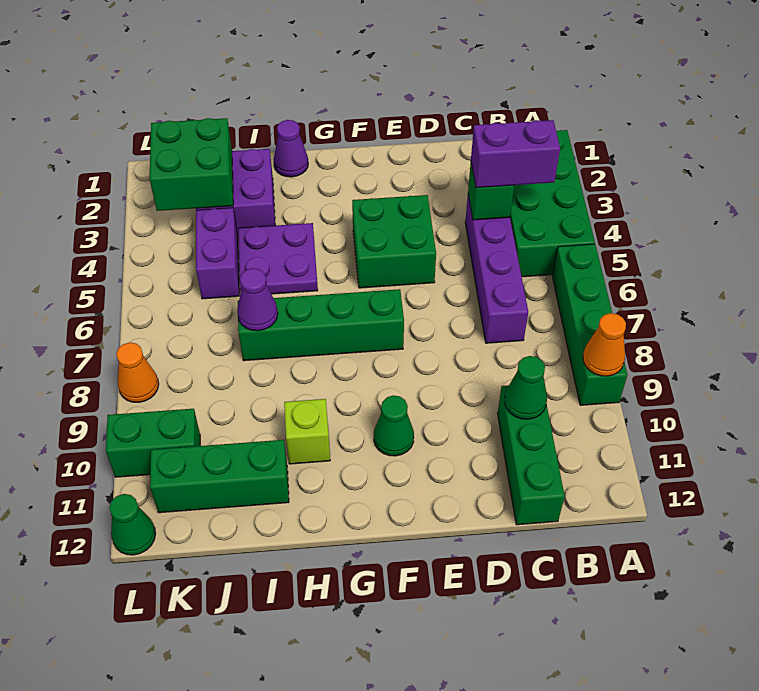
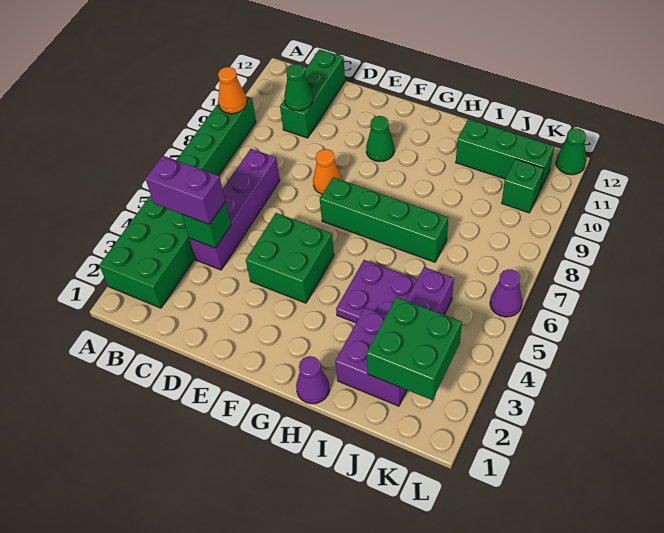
lime 1x1 brick [284,399,330,464] -> none
purple 1x1 cone [237,268,278,331] -> purple 1x1 cone moved to [490,269,522,317]
green 1x2 brick [106,409,200,477] -> green 1x1 brick [502,159,544,213]
orange 1x1 cone [116,342,159,403] -> orange 1x1 cone moved to [313,149,342,194]

